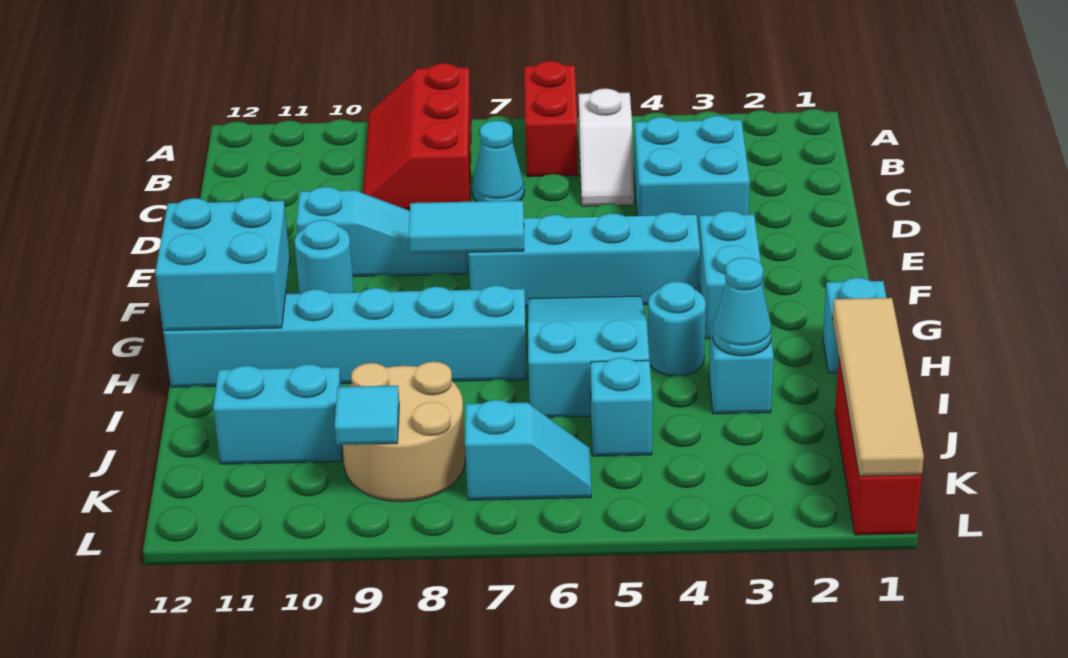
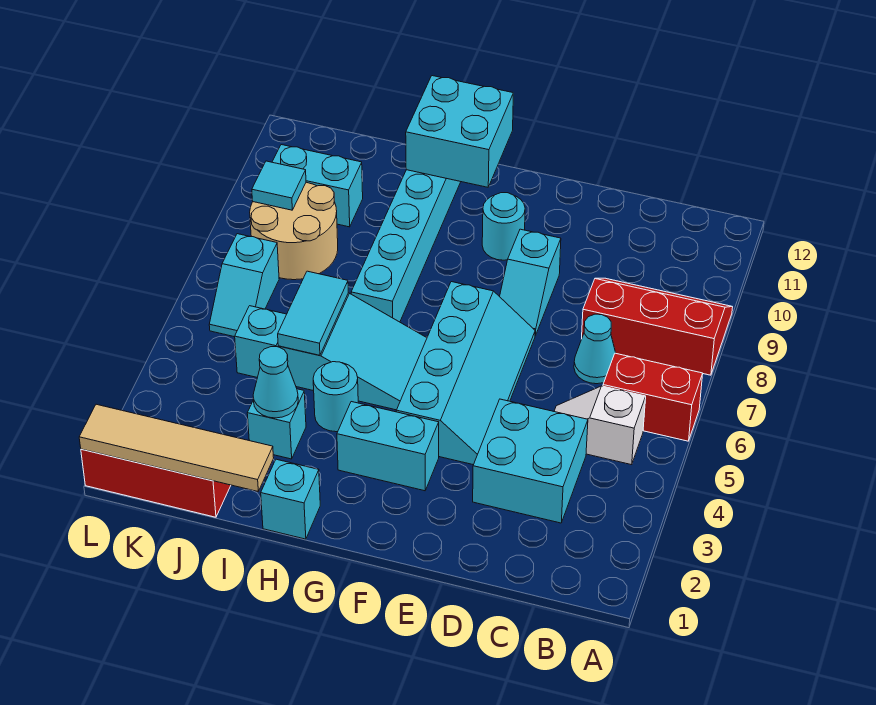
cyan 1x3 slope [296,187,469,277] -> cyan 1x2 slope [500,229,561,336]
cyan 1x2 tile [409,201,524,254] -> cyan 1x2 tile moved to [278,271,348,355]
cyan 1x2 brick [213,364,343,464] -> cyan 1x2 brick turned to [272,145,363,227]

